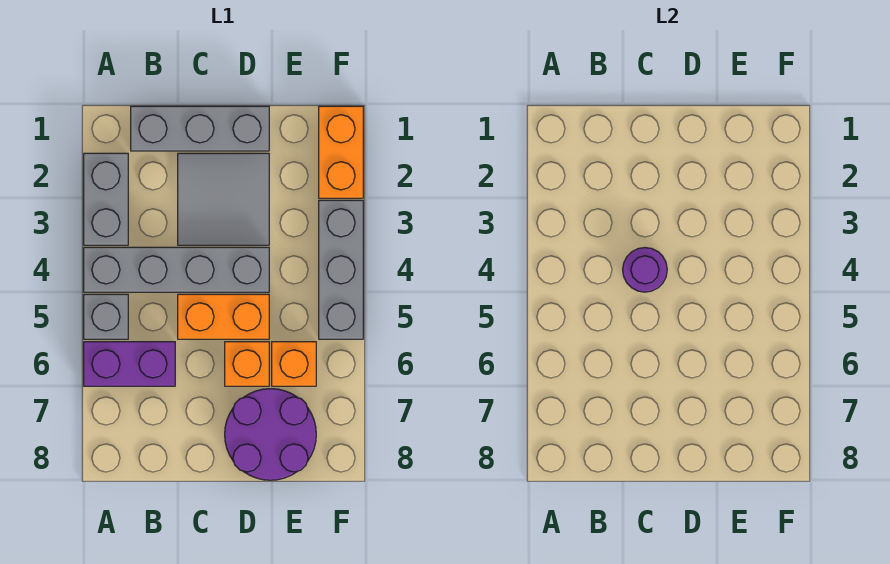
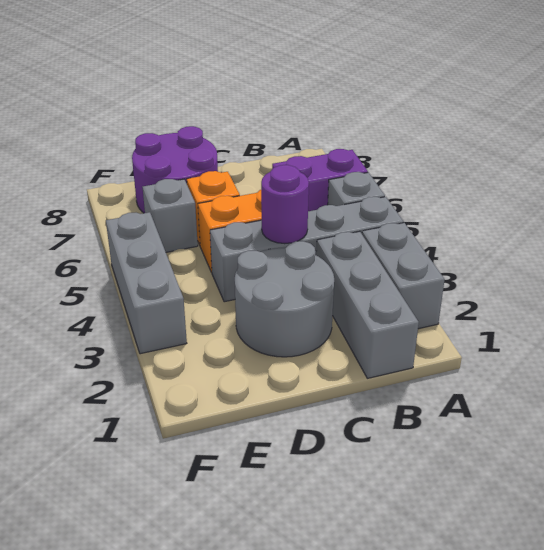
grey 1x3 brick [131,106,269,151] -> grey 1x3 brick turned to [316,232,419,378]
grey 2x2 tile [178,153,269,245] -> grey 2x2 round brick [235,241,334,357]
orange 1x1 brick [272,342,316,386] -> grey 1x1 brick [143,179,198,252]
orange 1x2 brick [319,106,363,198] -> none

